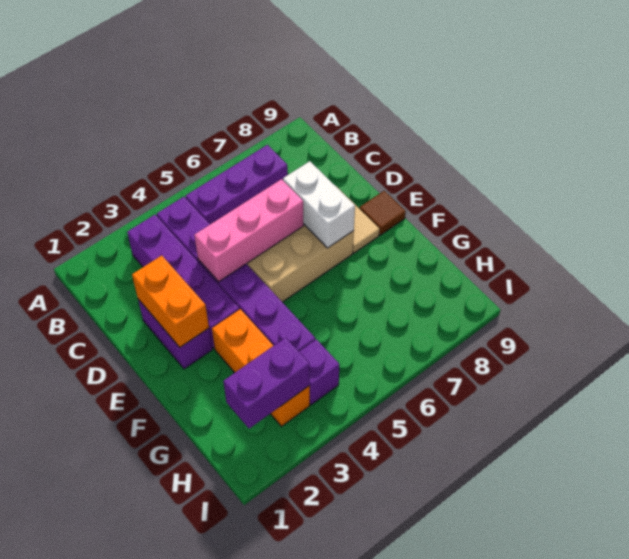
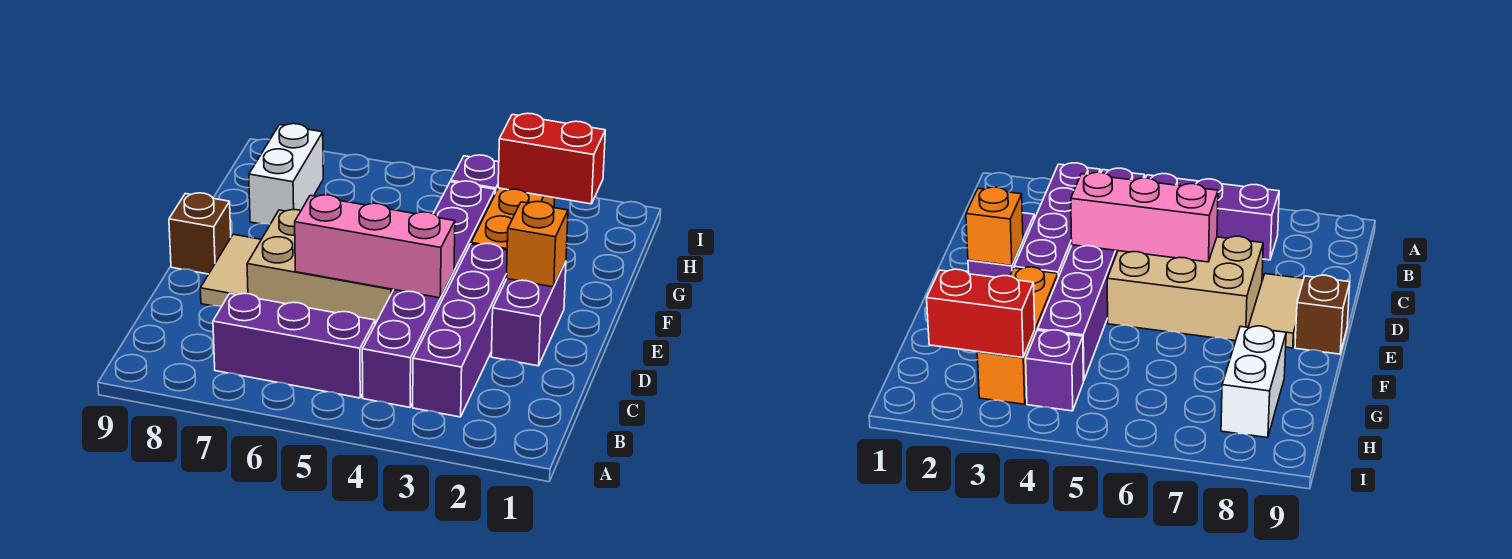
orange 1x2 brick [132,255,209,347] -> orange 1x1 brick [506,201,568,287]
white 1x2 brick [283,161,355,248] -> white 1x2 brick moved to [249,124,323,224]
brown 1x1 tile [360,191,406,235] -> brown 1x1 brick [169,193,231,274]
purple 1x2 brick [223,338,310,429] -> red 1x2 brick [498,113,605,204]

